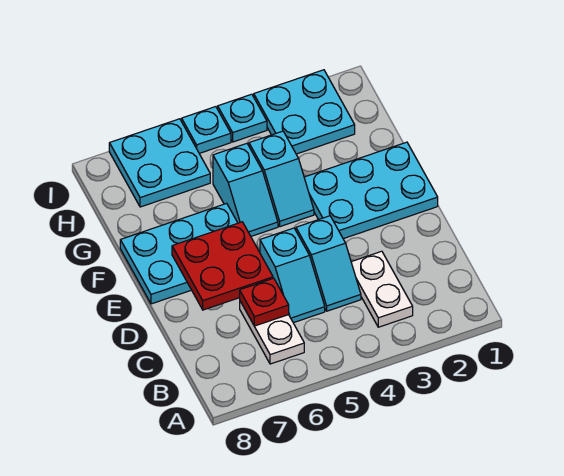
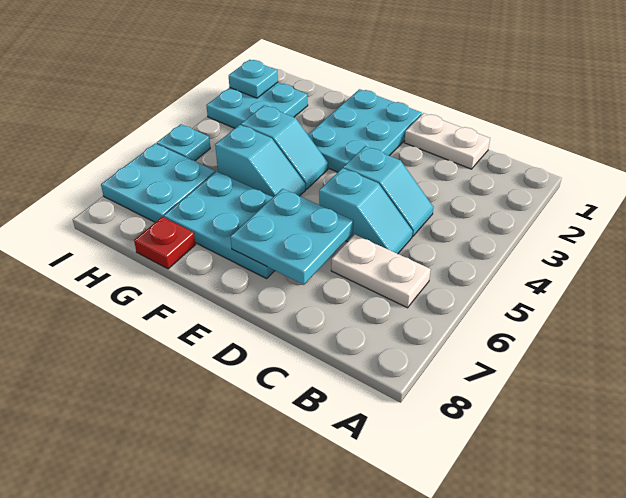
white 1x2 plate [351,251,413,327] -> white 1x2 plate moved to [404,113,490,169]
red 1x1 plate [240,278,289,326] -> red 1x1 plate moved to [134,217,196,269]
red 2x2 plate [172,222,273,310] -> cyan 2x2 plate [231,189,353,285]
cyan 2x3 plate [120,203,238,304] -> cyan 2x3 plate turned to [164,171,275,278]
cyan 1x1 plate [218,94,267,142] -> cyan 1x1 plate moved to [229,60,278,98]

